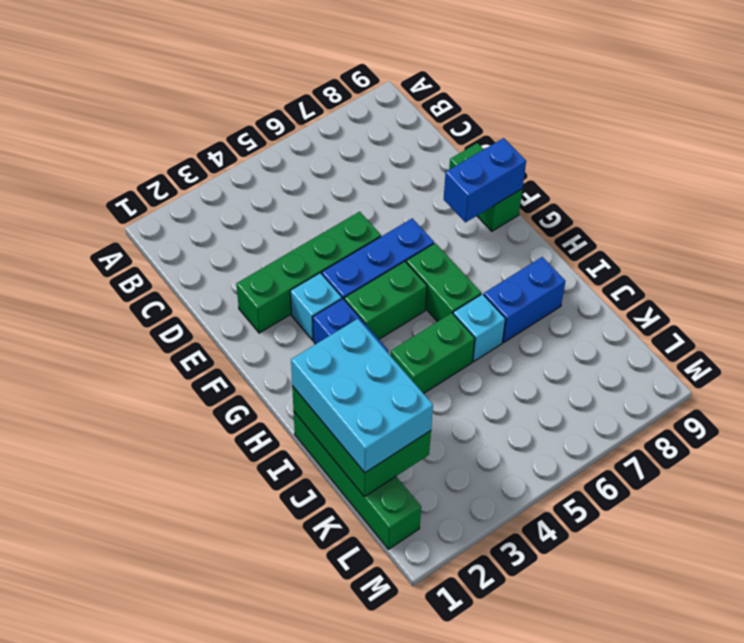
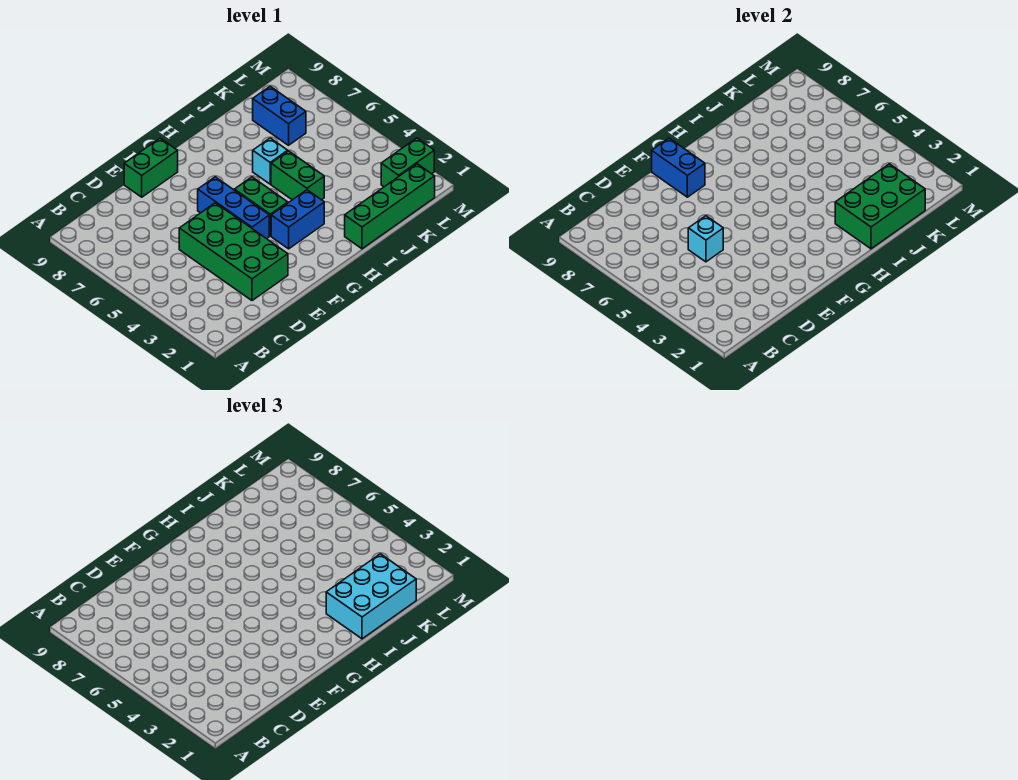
green 1x4 brick [236,212,381,333] -> green 2x4 brick [179,203,288,301]
cyan 1x1 brick [290,273,342,340] -> cyan 1x1 brick moved to [688,216,723,262]
green 1x2 brick [406,243,481,322] -> green 1x2 brick moved to [381,138,434,187]
blue 1x2 brick [484,257,566,342] -> blue 1x2 brick moved to [253,86,306,145]

